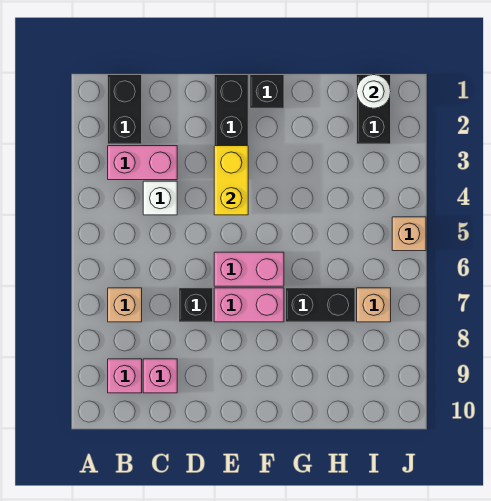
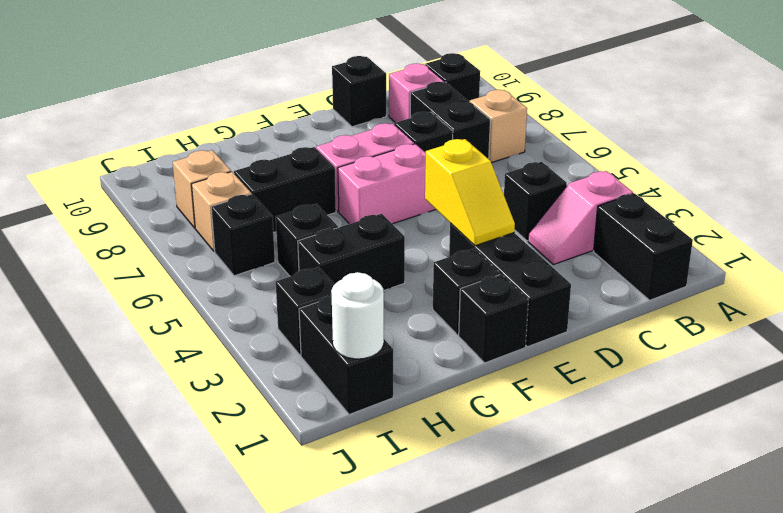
pink 1x2 brick [108,146,177,180] -> pink 1x2 slope [528,171,633,265]
pink 1x1 brick [108,359,142,393] -> black 1x1 brick [425,53,480,102]
white 1x1 brick [143,181,177,215] -> black 1x1 brick [504,162,567,241]
none -> black 1x2 brick [410,82,490,159]
none -> black 1x1 brick [332,56,386,127]
yellow 1x2 brick [214,146,248,215] -> yellow 1x2 slope [425,139,515,246]
none -> black 1x1 brick [433,249,500,335]
none -> black 1x2 brick [298,214,405,291]
none -> black 1x1 brick [276,204,338,276]
none -> black 1x1 brick [276,267,335,355]
none -> black 1x1 brick [211,194,275,276]
tan 1x1 brick [392,217,426,251] -> tan 1x1 brick moved to [173,150,231,228]

